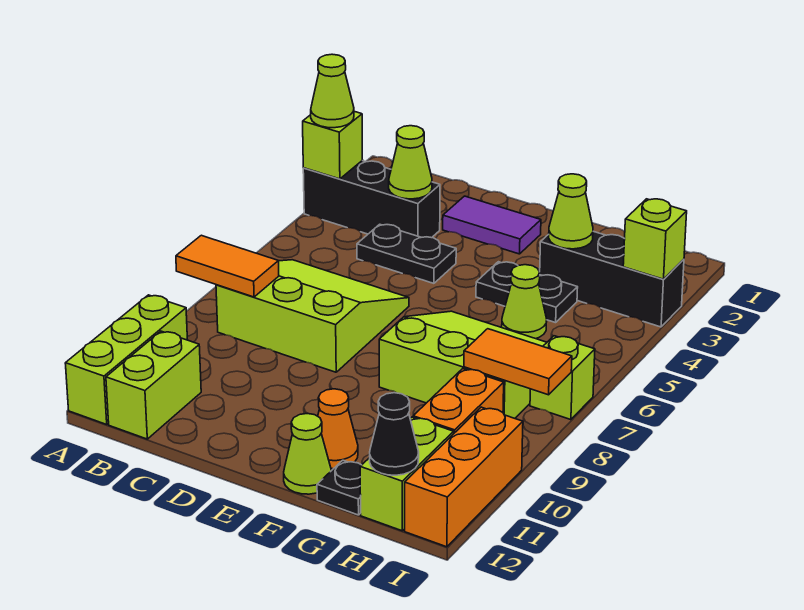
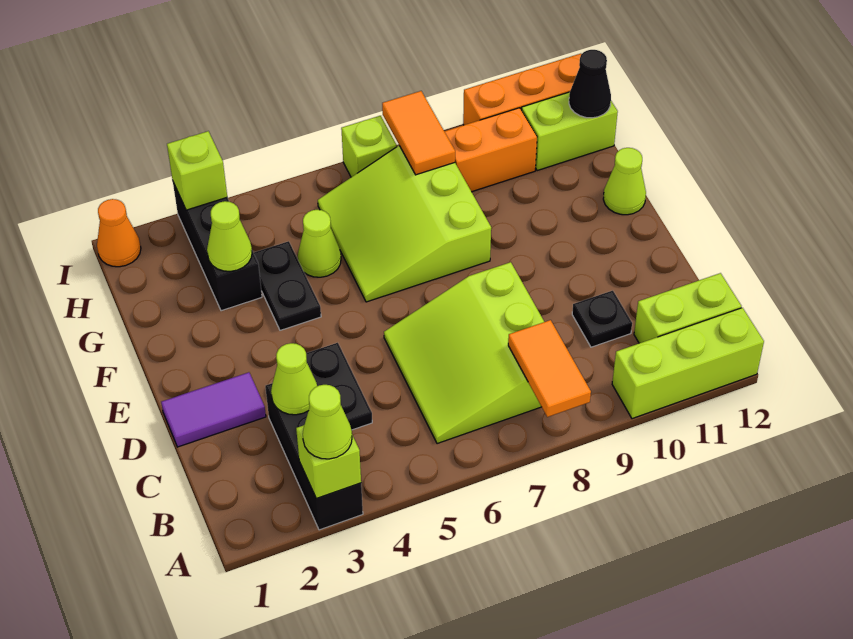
purple 1x2 tile [443,196,541,254] -> purple 1x2 tile turned to [161,372,266,447]
orange 1x1 cone [318,389,358,469] -> orange 1x1 cone moved to [97,199,141,267]
black 1x1 plate [317,460,361,515] -> black 1x1 plate moved to [572,291,632,347]

